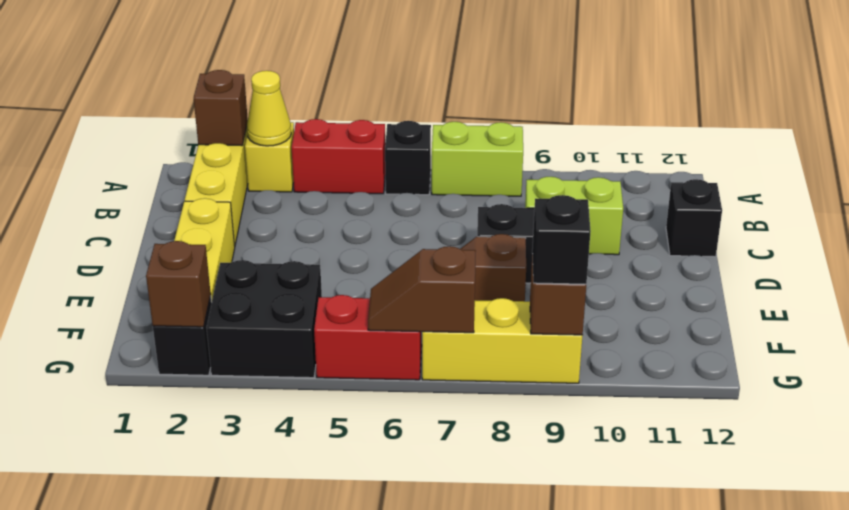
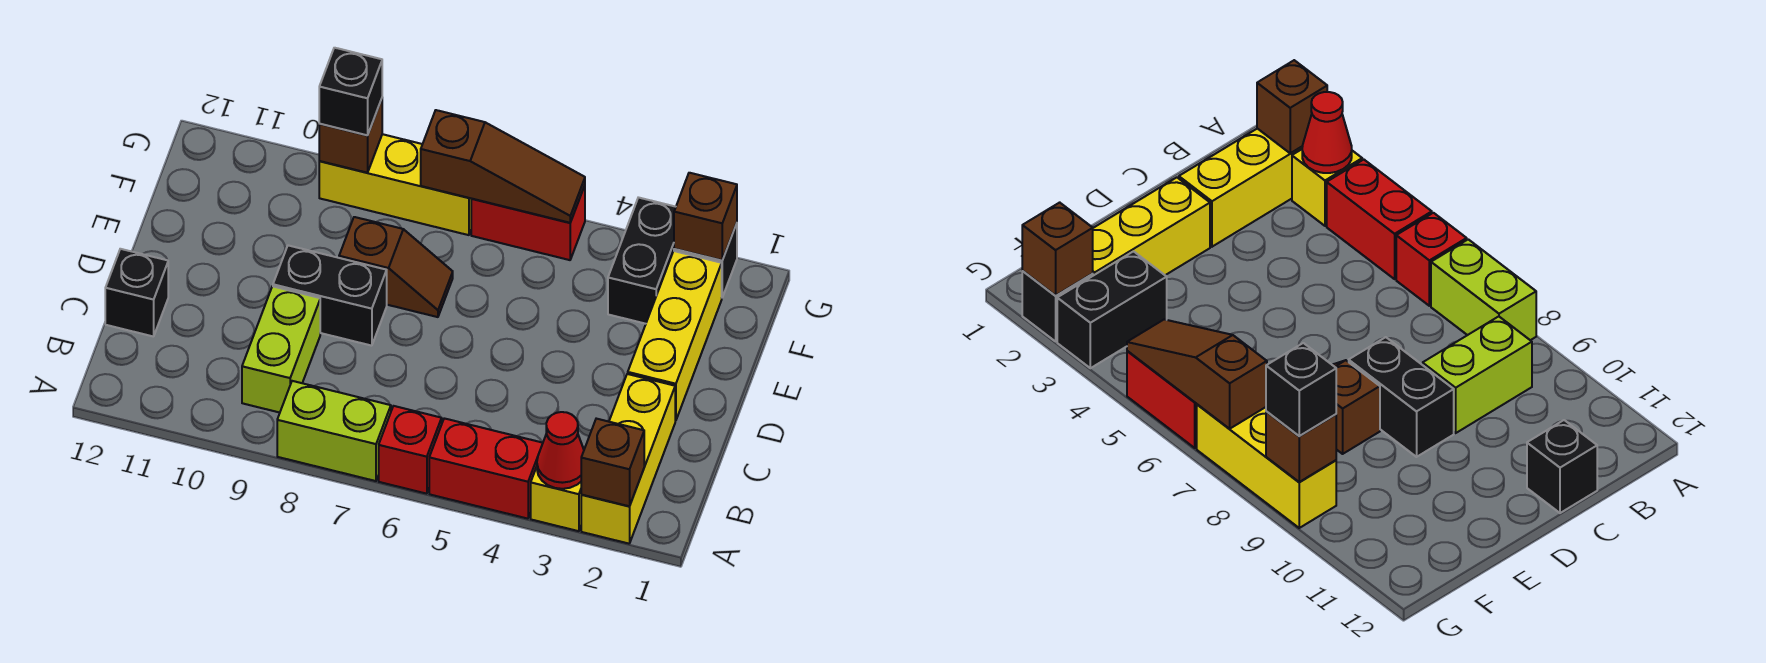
yellow 1x1 cone [247,71,291,146] -> red 1x1 cone [537,412,584,489]
black 1x1 brick [385,121,431,195] -> red 1x1 brick [379,406,442,494]
lime 1x2 brick [525,177,623,255] -> lime 1x2 brick turned to [242,286,320,413]
black 2x2 brick [206,260,322,378] -> black 1x2 brick [608,197,676,324]
brown 1x2 slope [368,246,476,333] -> brown 1x3 slope [421,110,585,223]

